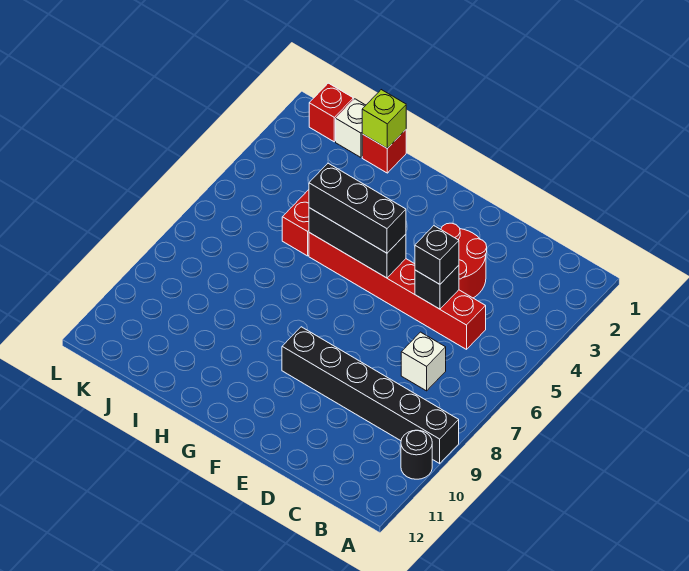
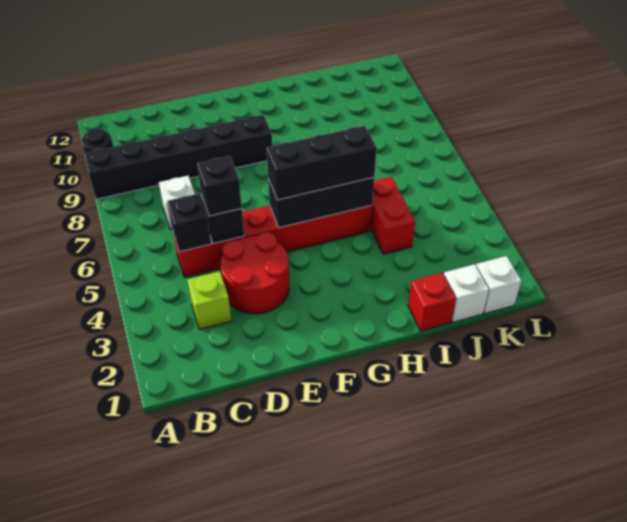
none -> black 1x1 brick [167,194,211,252]
lime 1x1 brick [362,90,406,148] -> lime 1x1 brick moved to [188,271,231,330]
red 1x1 brick [309,83,353,142] -> white 1x1 brick [476,256,521,313]

